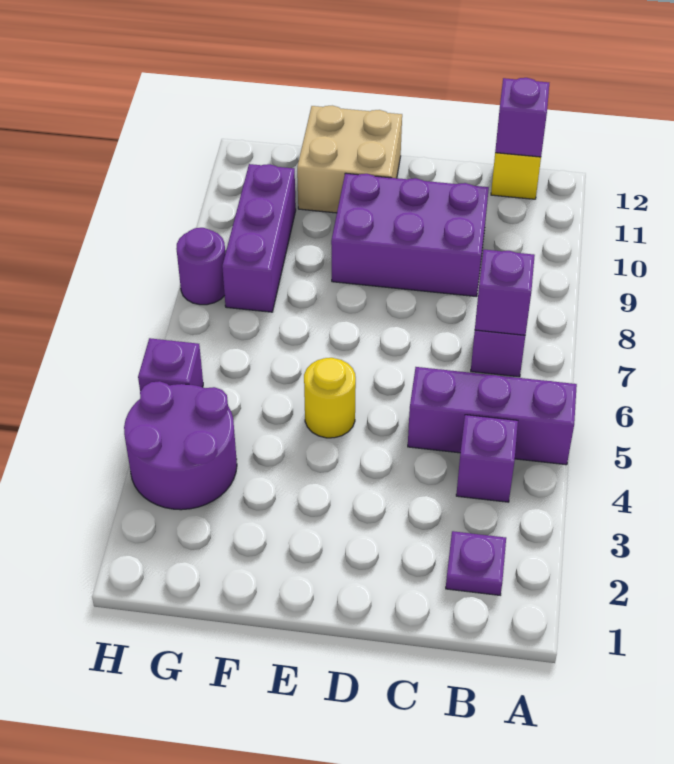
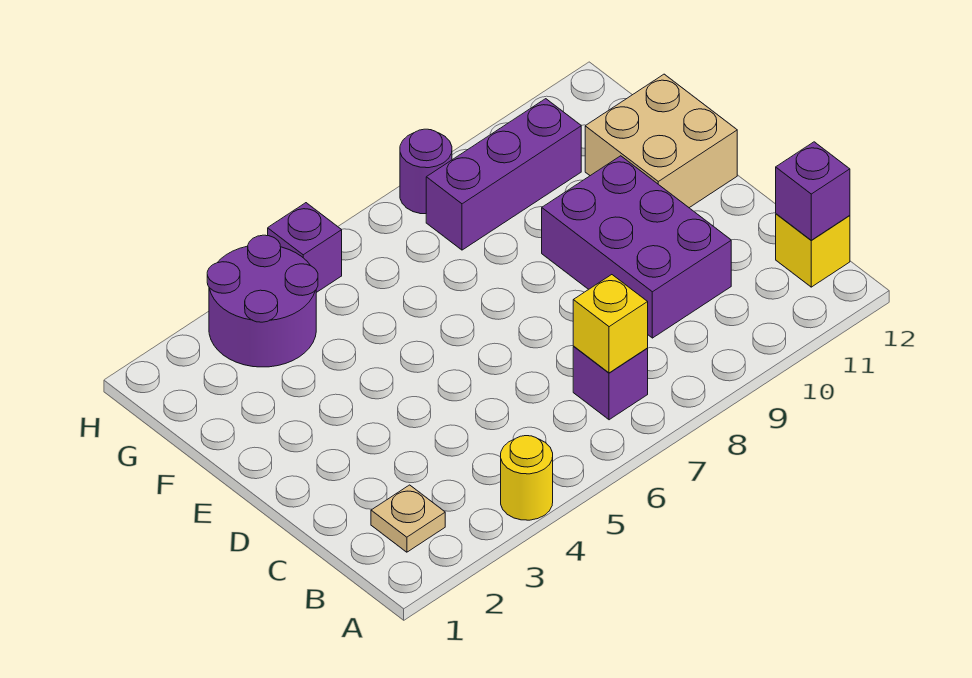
purple 1x3 brick [408,367,577,465] -> none
purple 1x1 plate [446,531,506,595] -> tan 1x1 plate [371,485,445,552]
purple 1x1 brick [456,415,518,502] -> none
purple 1x1 brick [475,250,535,335] -> yellow 1x1 brick [573,275,648,373]
yellow 1x1 round brick [304,358,356,438] -> yellow 1x1 round brick moved to [501,436,553,520]

